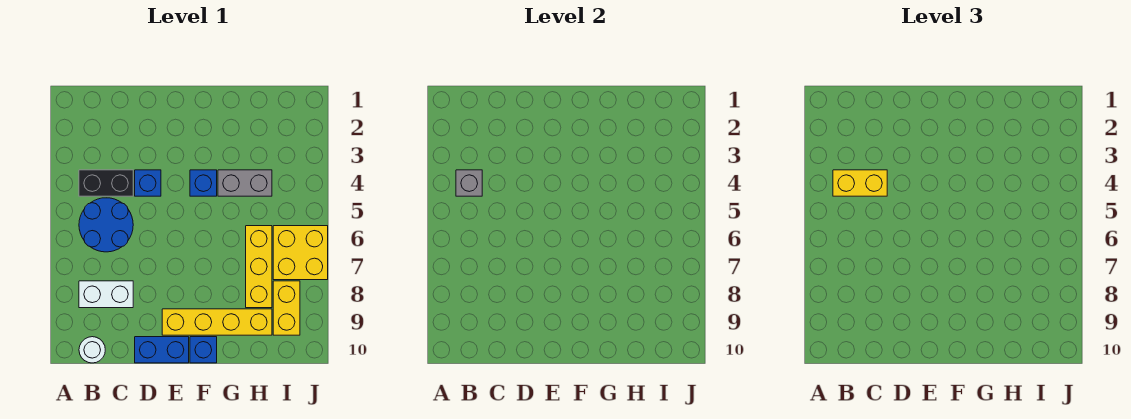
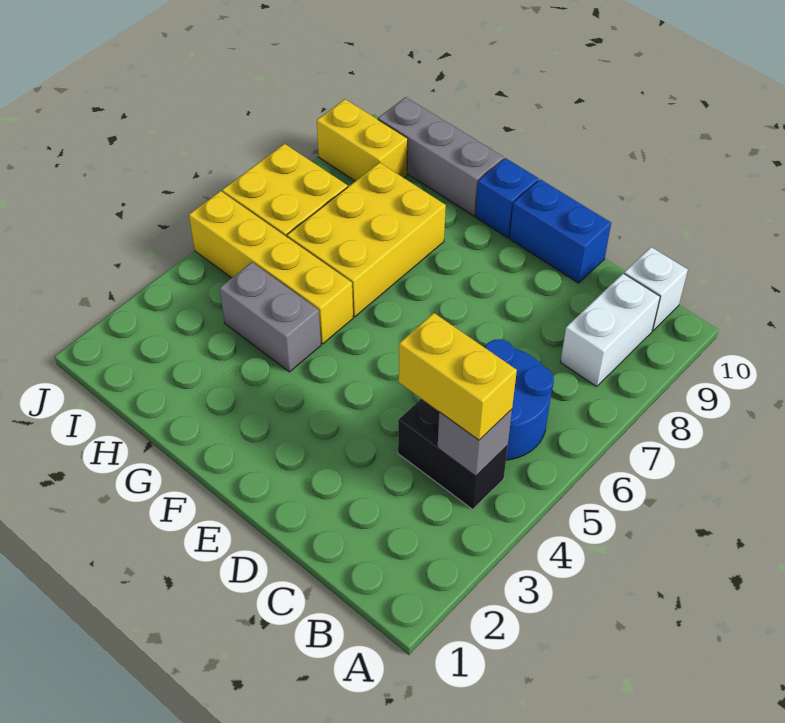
white 1x2 brick [79,281,133,308] -> white 1x2 brick turned to [561,273,660,387]
white 1x1 round brick [79,337,105,363] -> white 1x1 brick [624,247,688,331]
blue 1x1 brick [135,170,161,196] -> none
yellow 1x4 brick [162,309,272,335] -> yellow 1x4 brick moved to [189,191,353,344]
blue 1x1 brick [190,170,217,196] -> none
none -> grey 1x3 brick [378,97,504,216]
yellow 1x3 brick [246,226,272,308] -> yellow 2x3 brick [287,162,446,317]
yellow 1x2 brick [273,281,300,335] -> yellow 1x2 brick turned to [317,99,408,181]

